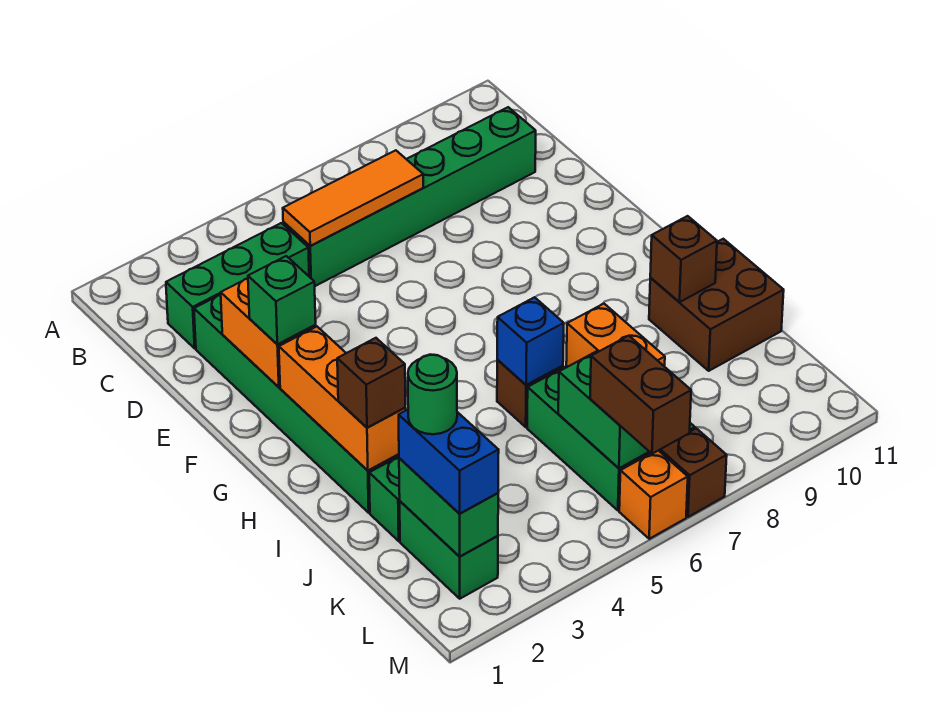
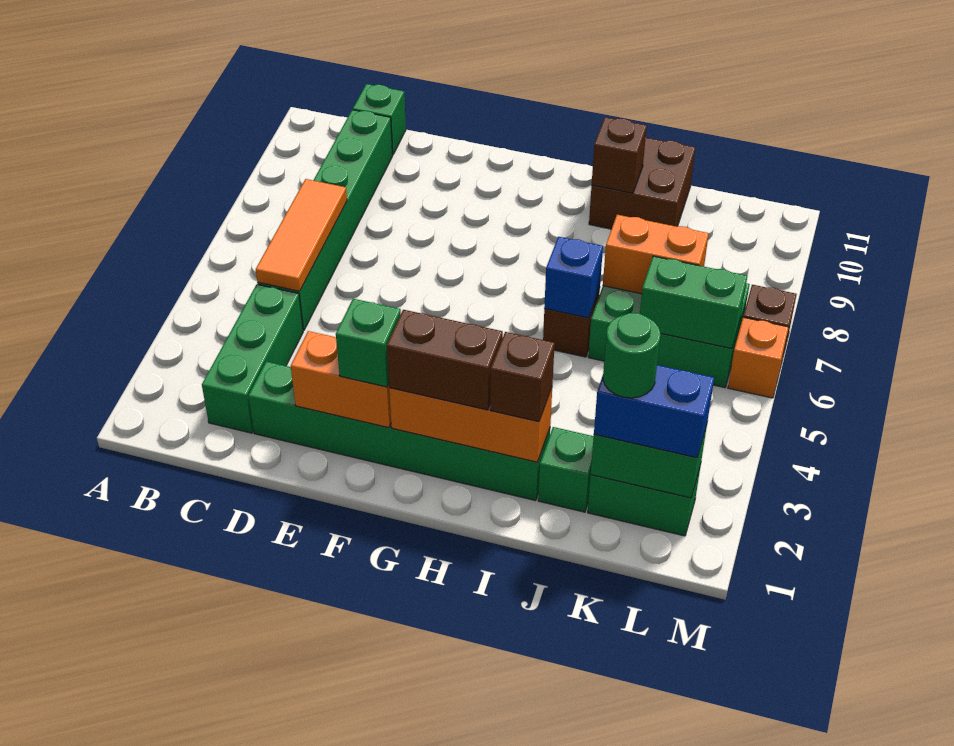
none -> green 1x1 brick [353,84,406,155]
brown 1x2 brick [590,336,691,454] -> brown 1x2 brick moved to [387,310,503,410]

